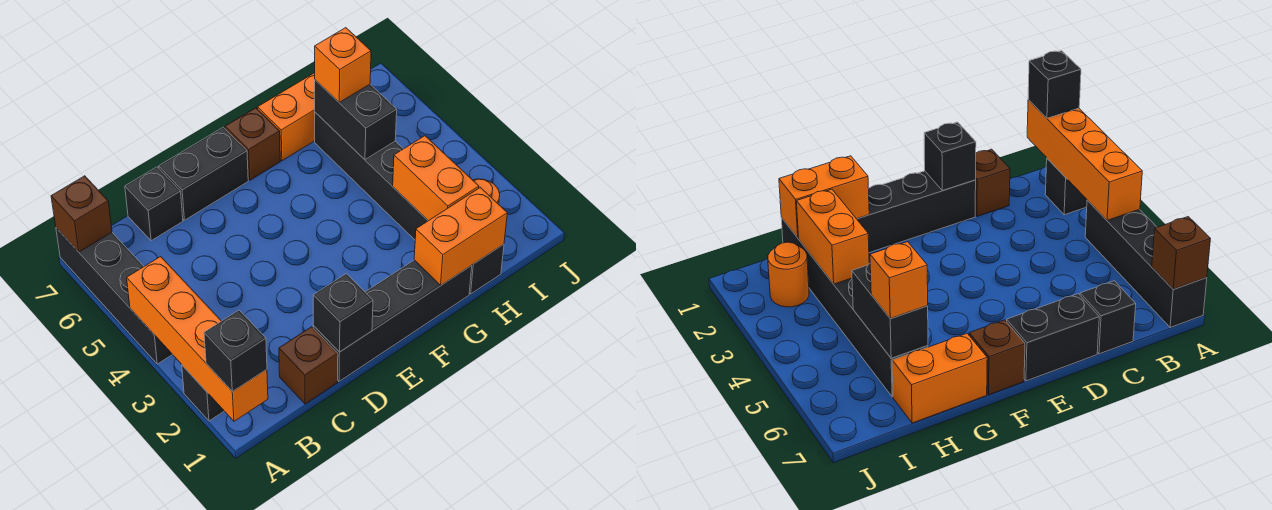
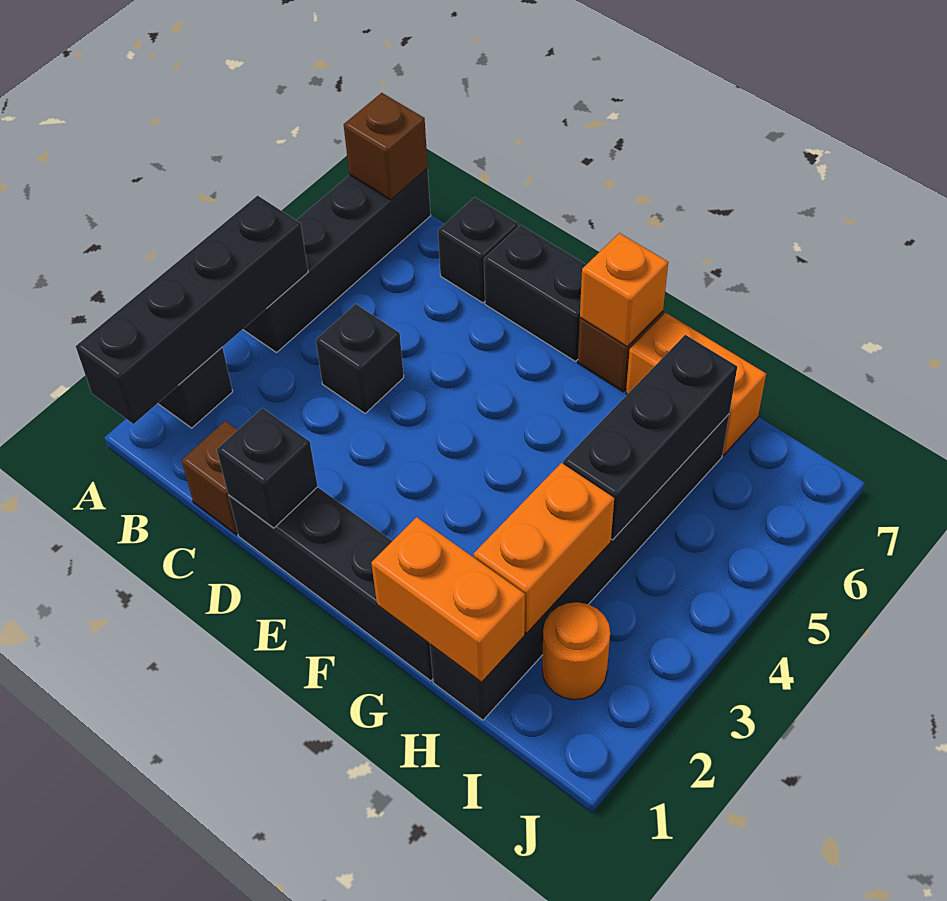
orange 1x4 brick [127,257,268,421] -> black 1x4 brick [76,196,308,424]
black 1x1 brick [204,310,267,392] -> black 1x1 brick moved to [316,304,404,413]
black 1x2 brick [315,80,397,159] -> black 1x3 brick [563,335,737,540]
orange 1x1 brick [315,28,371,102] -> orange 1x1 brick moved to [580,233,668,347]

